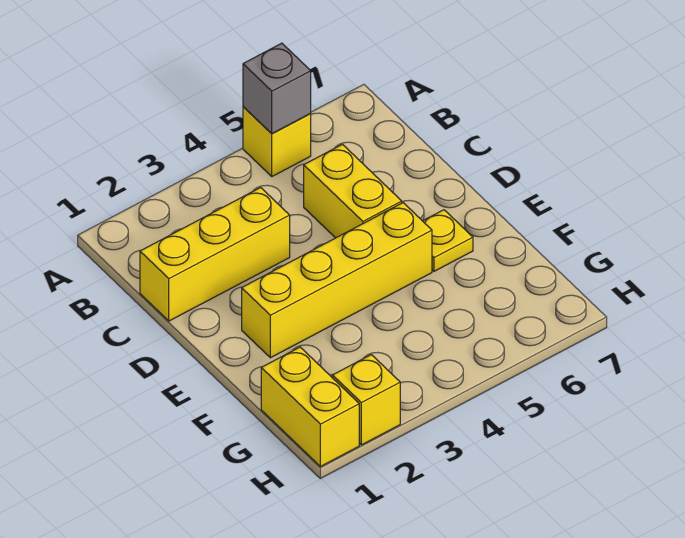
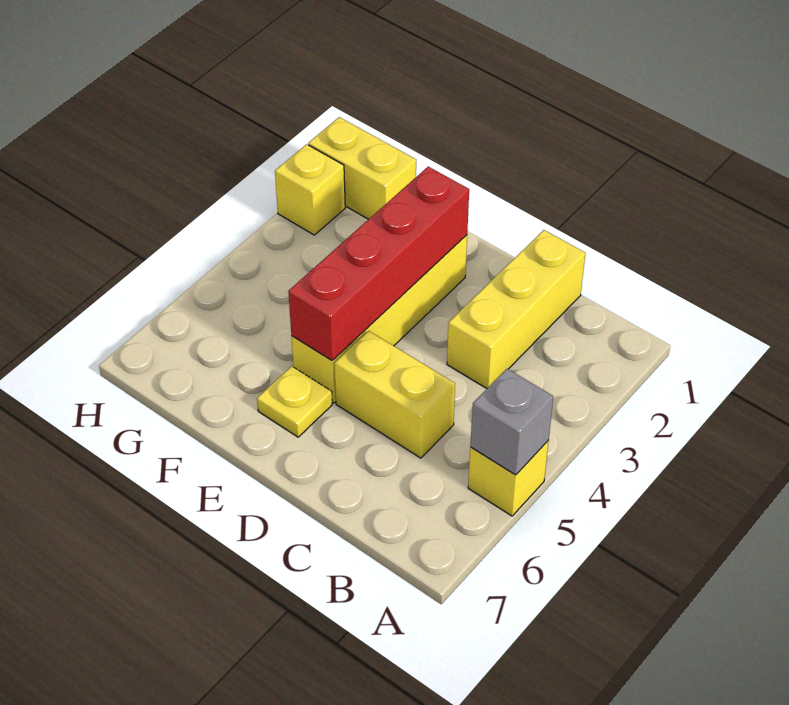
none -> red 1x4 brick [288,167,469,361]

